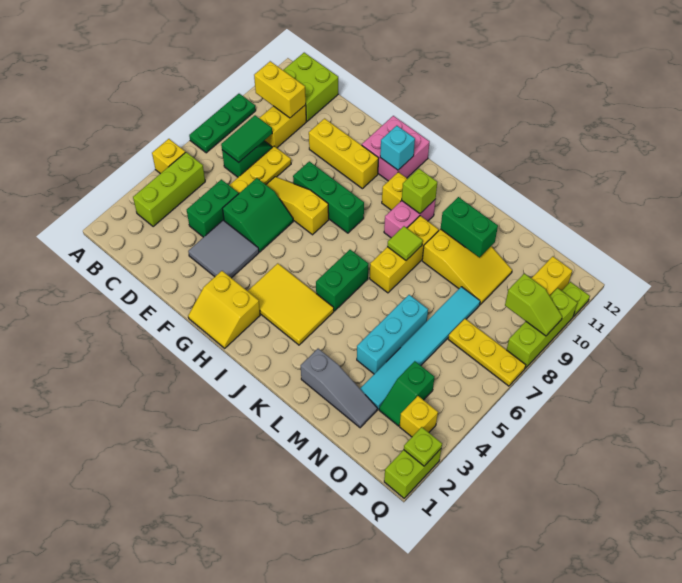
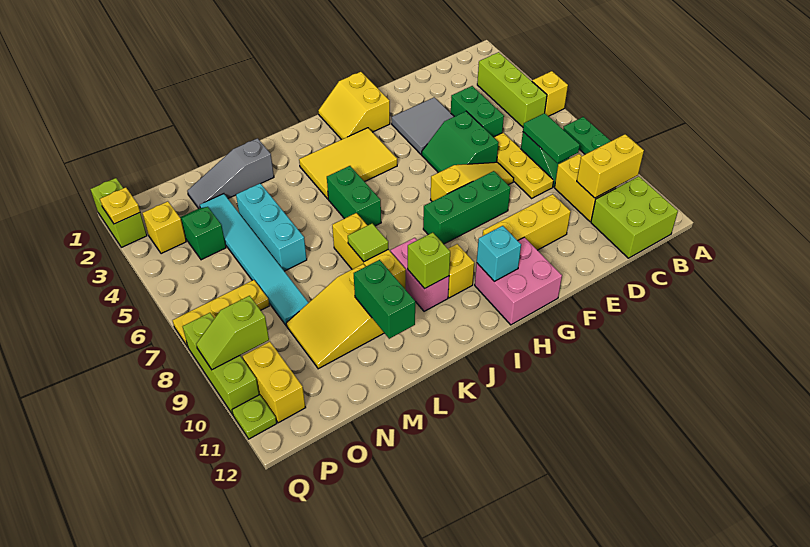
yellow 2x2 slope [188,271,260,348] -> yellow 2x2 slope turned to [318,72,390,140]
green 1x2 brick [441,197,498,257] -> green 1x2 brick turned to [354,260,415,339]
lime 1x1 plate [404,427,442,466] -> yellow 1x1 plate [100,187,140,224]

